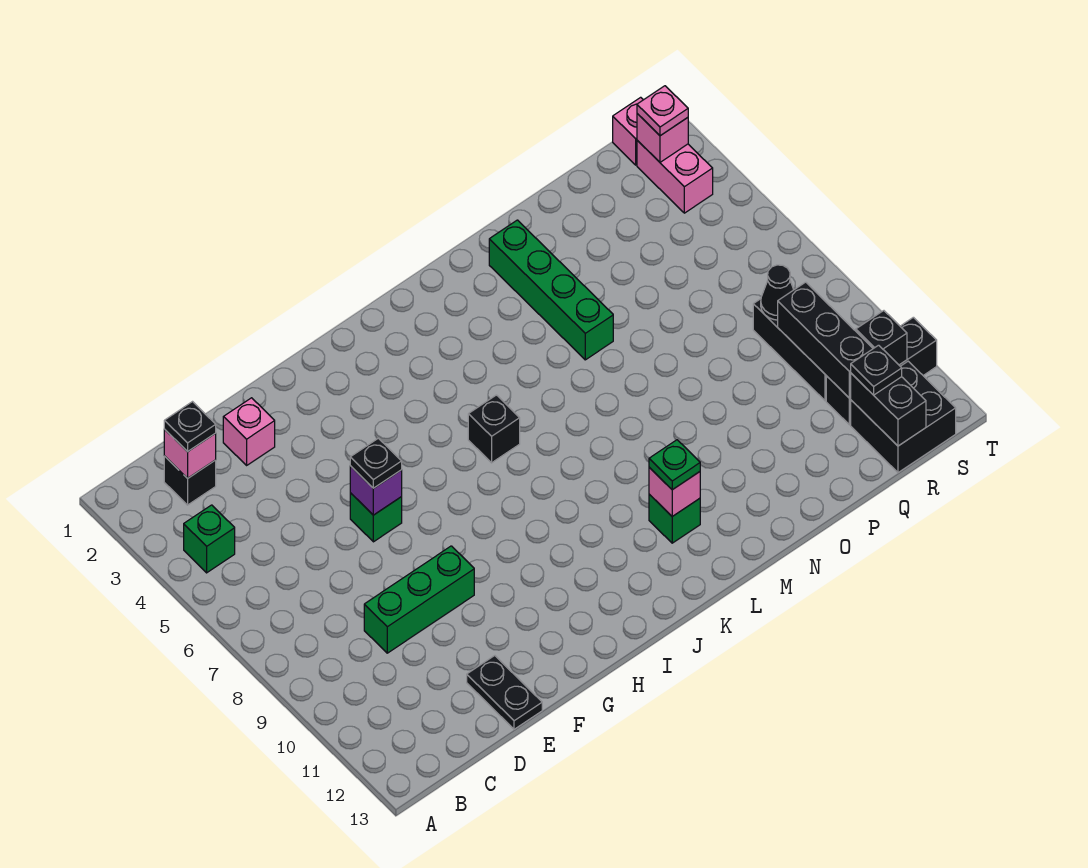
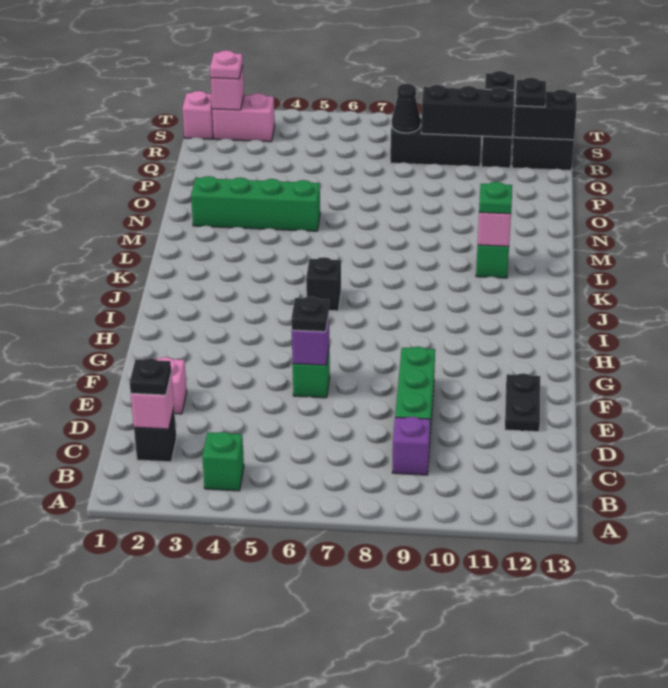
none -> purple 1x1 brick [392,417,430,475]
black 1x2 plate [467,656,542,729] -> black 1x2 plate turned to [505,373,540,432]

